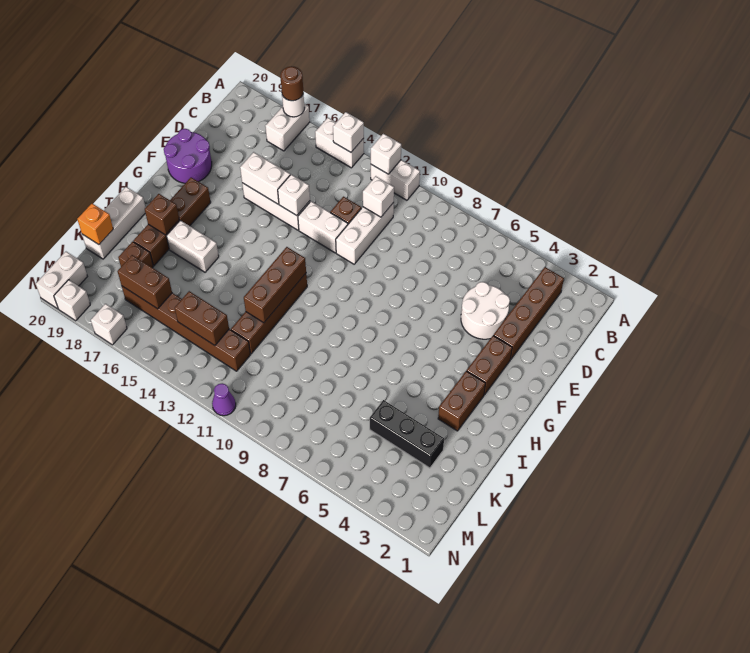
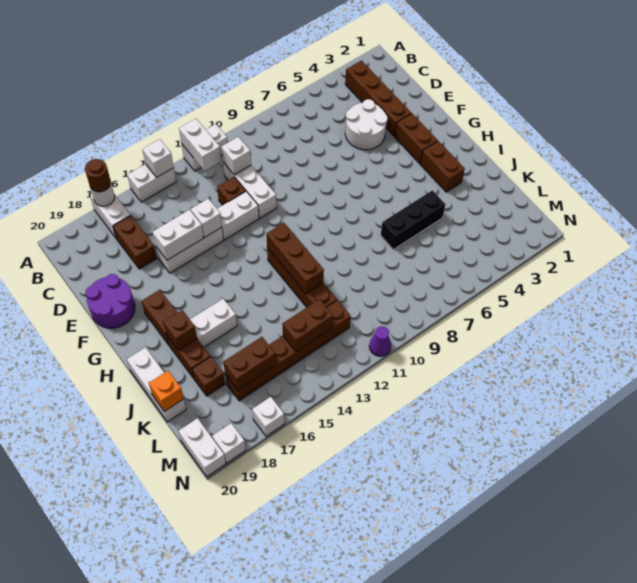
white 1x1 brick [371,134,401,174] -> white 1x2 brick [179,119,221,171]
none -> brown 1x2 brick [113,215,157,269]
black 1x3 brick [370,400,444,468] -> black 1x3 brick moved to [381,190,445,249]

